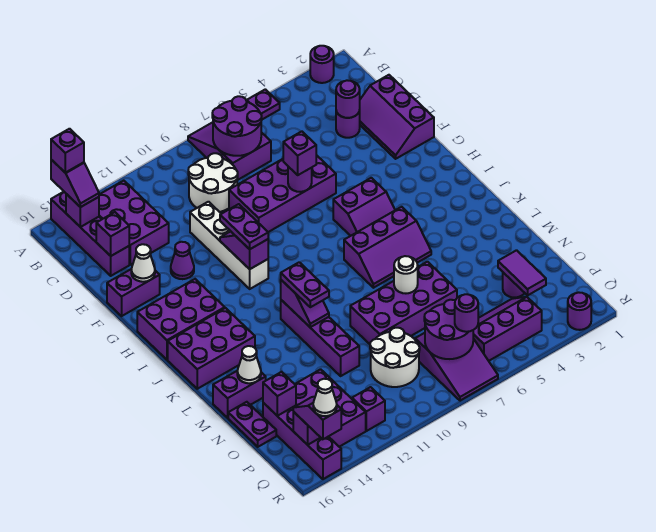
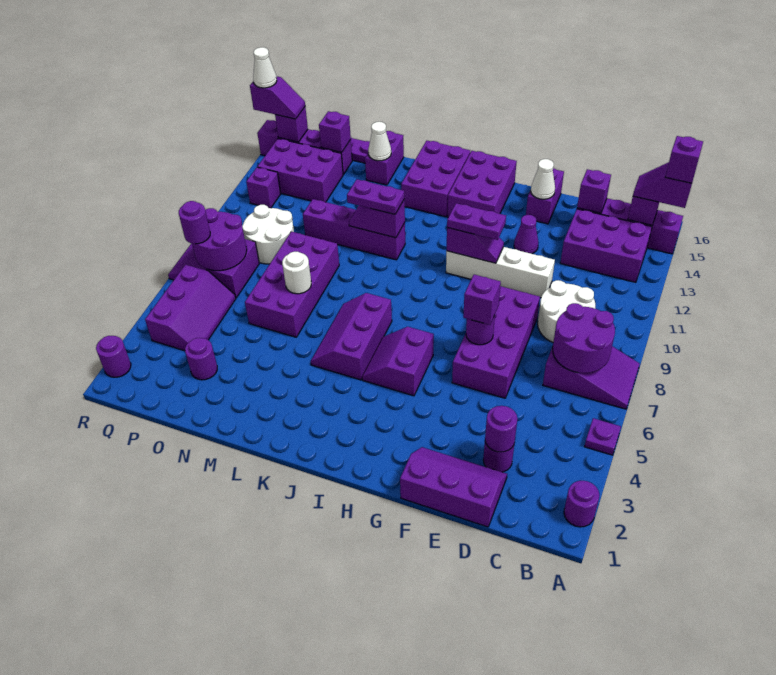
purple 1x2 tile [498,250,546,295] -> none

